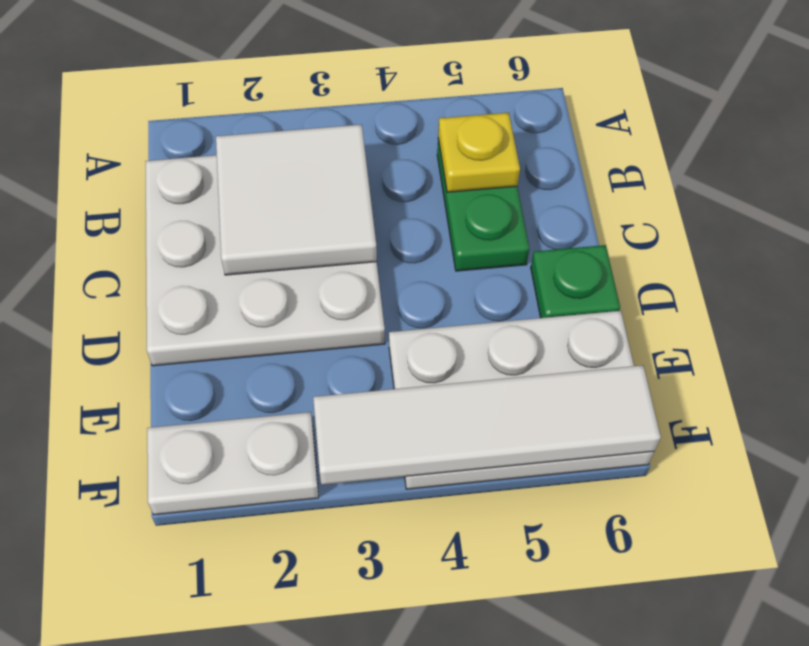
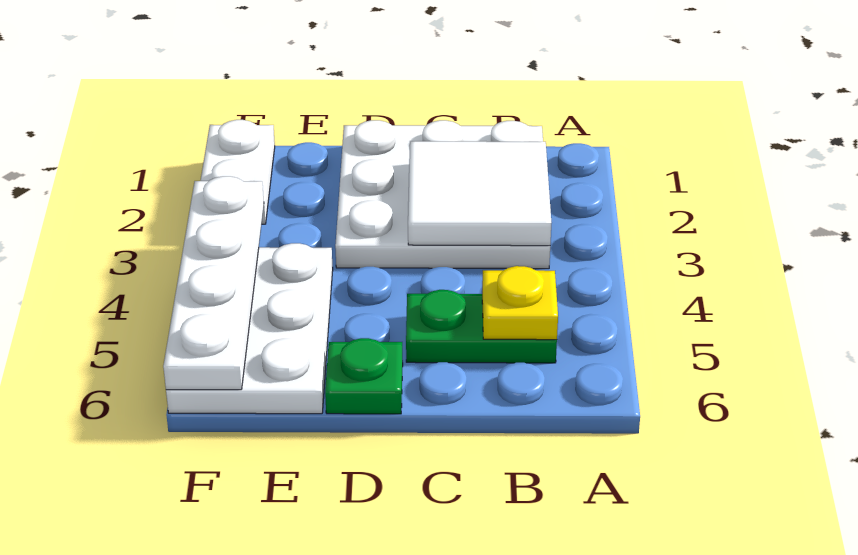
white 1x4 tile [313,365,661,485] -> white 1x4 plate [163,176,264,390]

